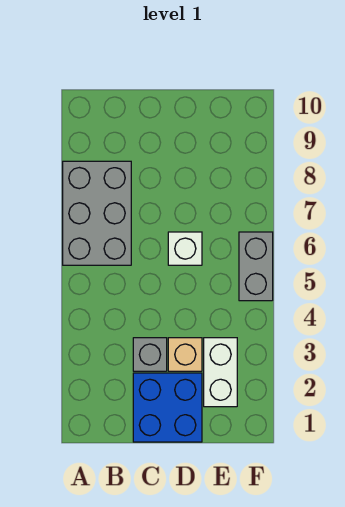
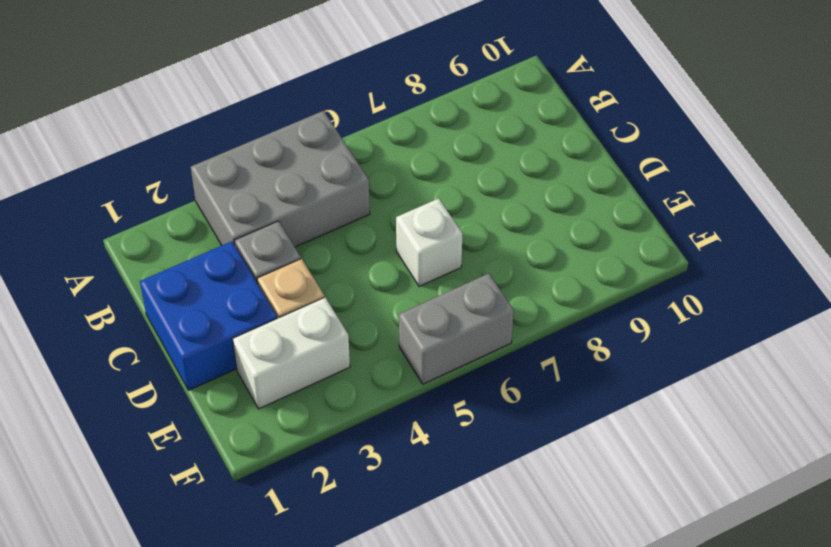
grey 2x3 brick [63,161,131,265] -> grey 2x3 brick moved to [191,111,370,247]

